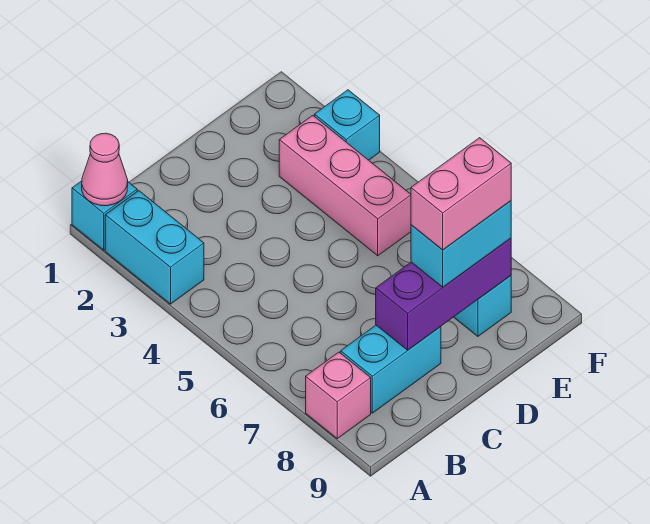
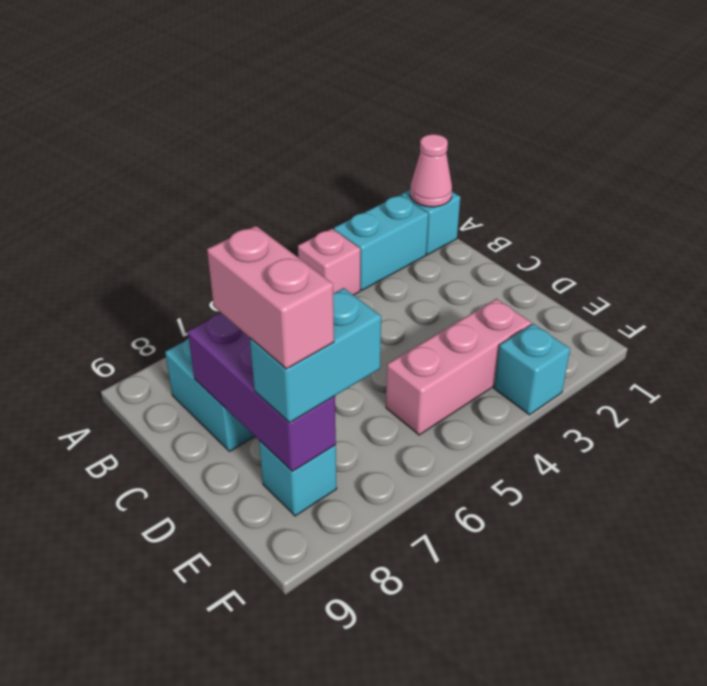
pink 1x1 brick [306,352,371,439] -> pink 1x1 brick moved to [298,229,360,295]
cyan 1x2 brick [411,201,511,287] -> cyan 1x2 brick turned to [250,288,381,422]

